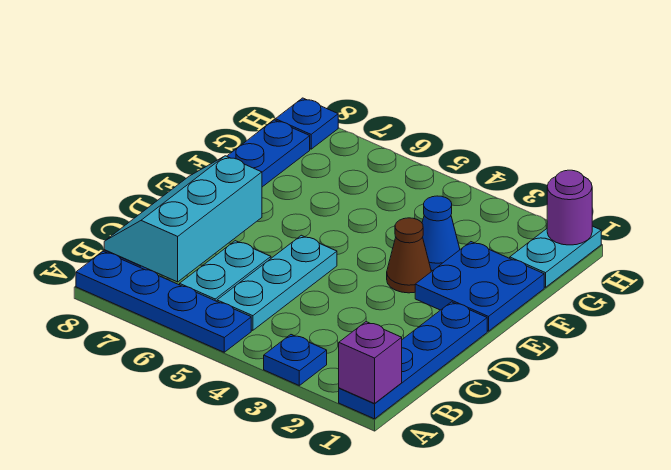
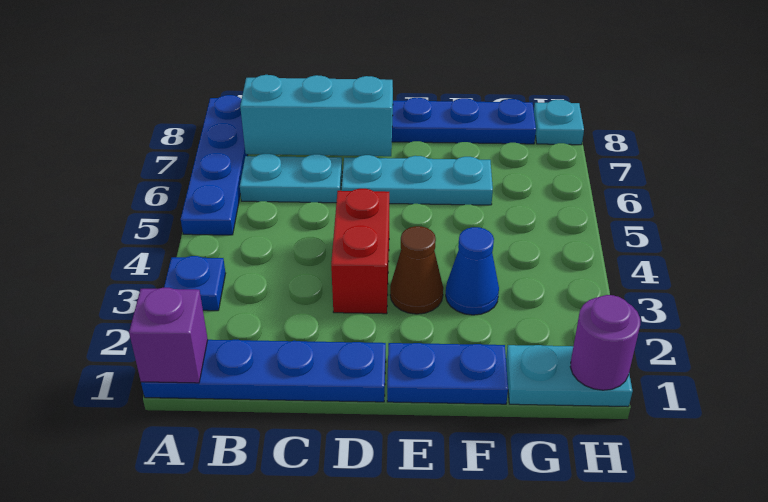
cyan 1x3 plate [217,235,337,330] -> cyan 1x3 plate moved to [342,155,493,205]
none -> red 1x2 brick [331,189,389,314]
blue 2x2 plate [415,242,544,331] -> blue 1x2 plate [387,343,508,404]
blue 1x1 plate [275,98,338,149] -> cyan 1x1 plate [534,100,584,145]

